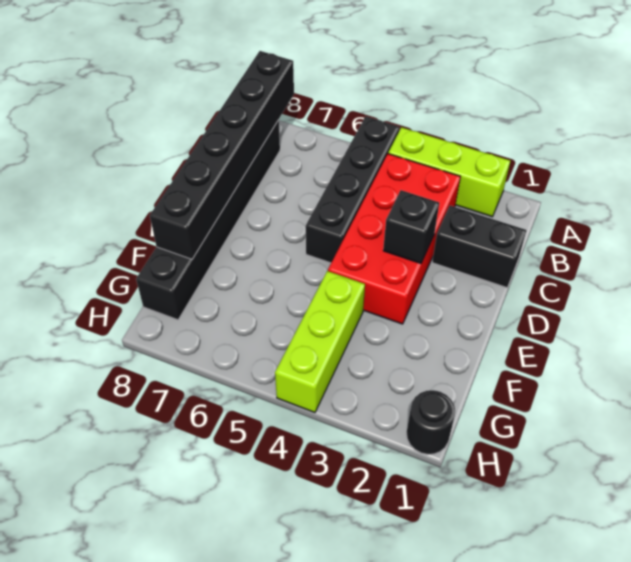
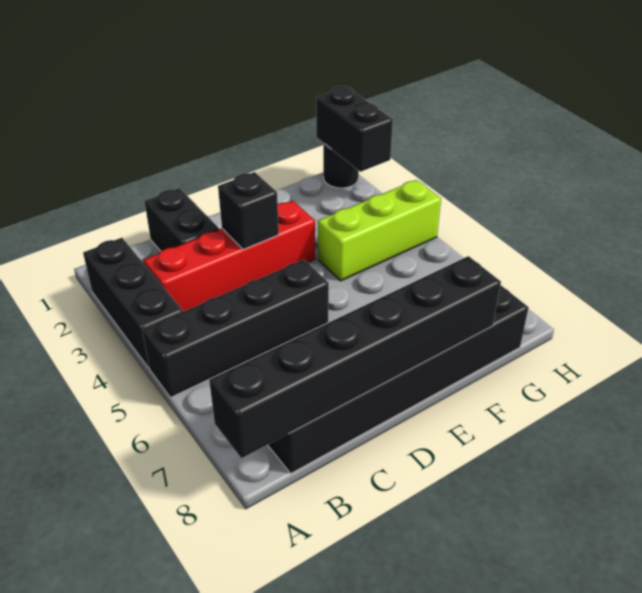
lime 1x3 brick [388,127,510,217] -> black 1x3 brick [83,238,183,368]
red 2x4 brick [328,154,461,324] -> red 1x4 brick [143,201,315,312]
none -> black 1x2 brick [316,86,393,172]

